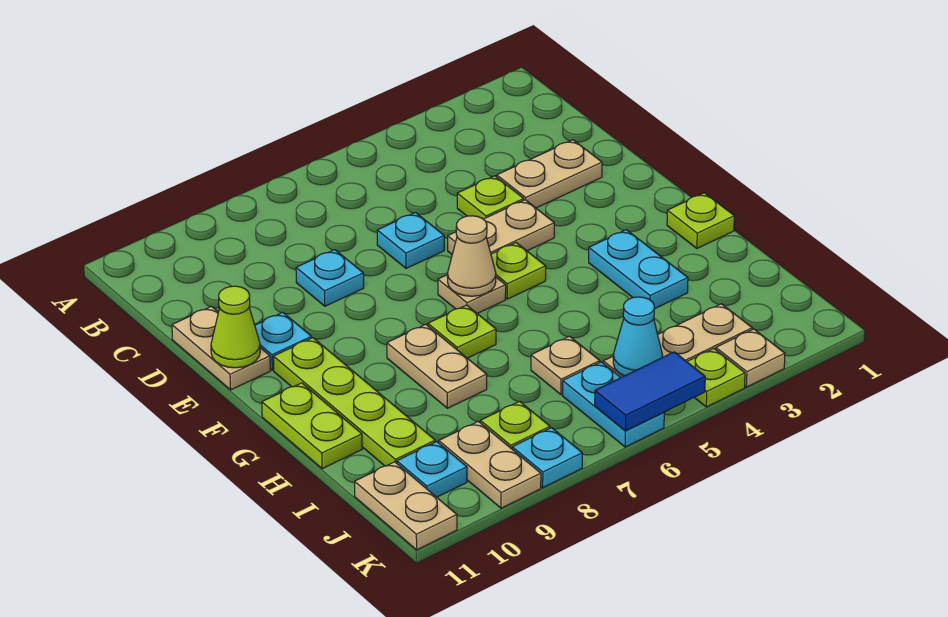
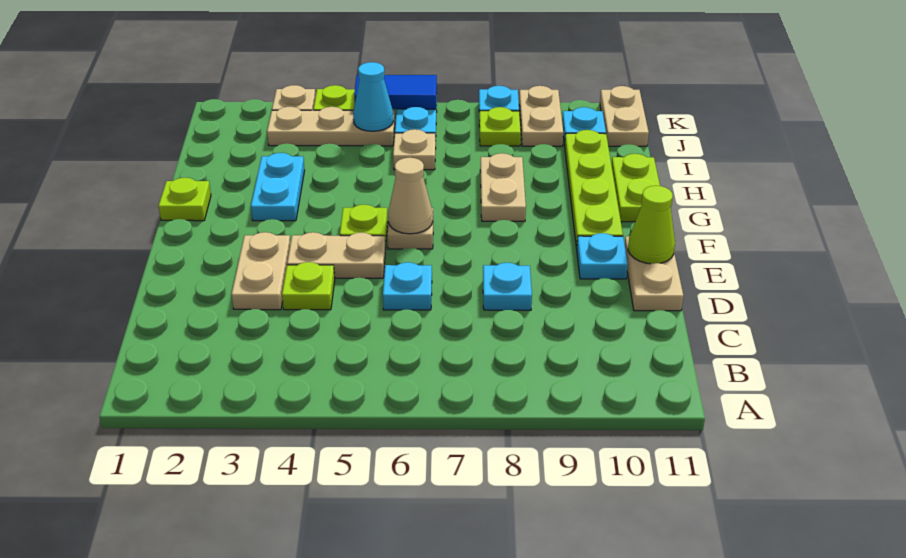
tan 1x2 plate [497,140,602,208] -> tan 1x2 plate turned to [231,232,291,310]
lime 1x1 plate [428,305,496,358] -> none

